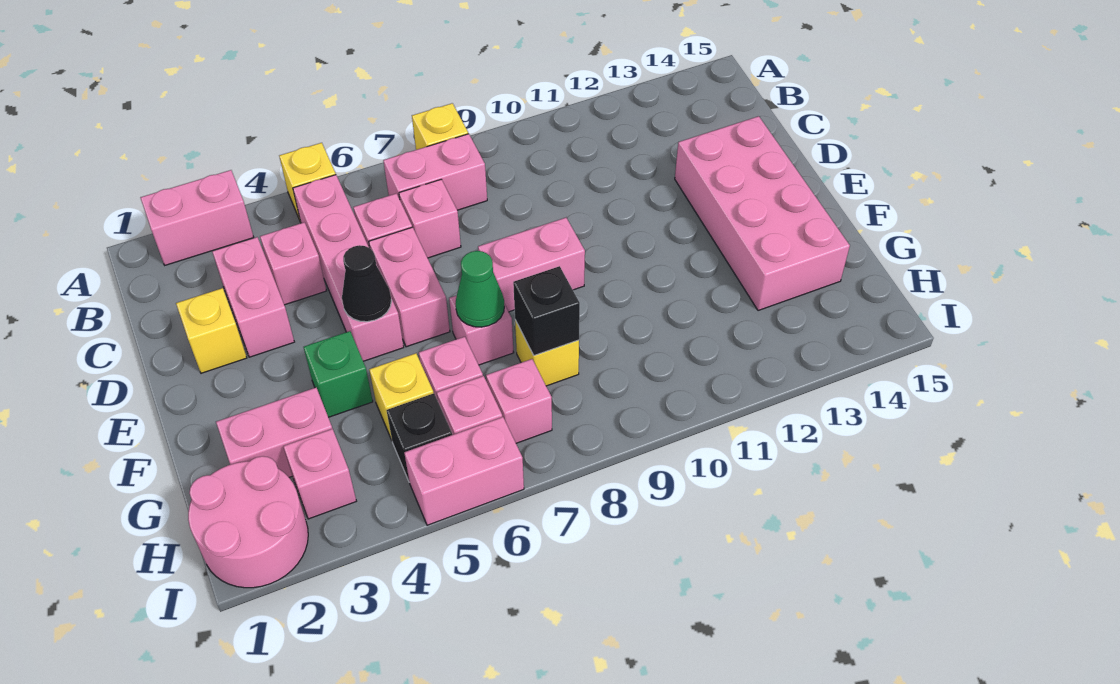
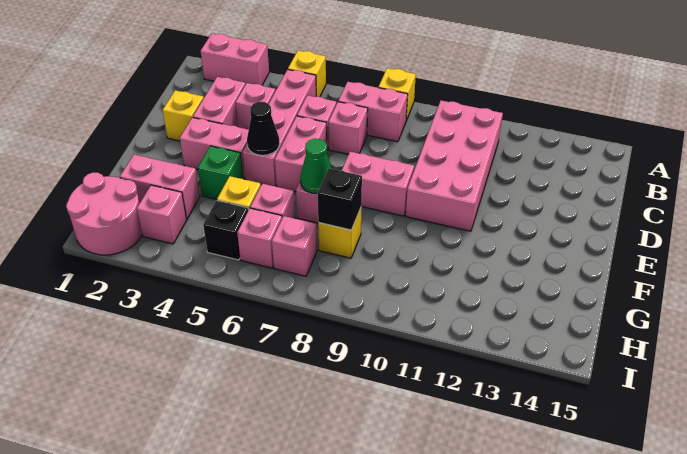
pink 2x4 brick [675,116,850,311] -> pink 2x4 brick moved to [406,101,503,231]
pink 1x2 brick [404,417,524,525] -> pink 1x2 brick moved to [180,117,249,179]

